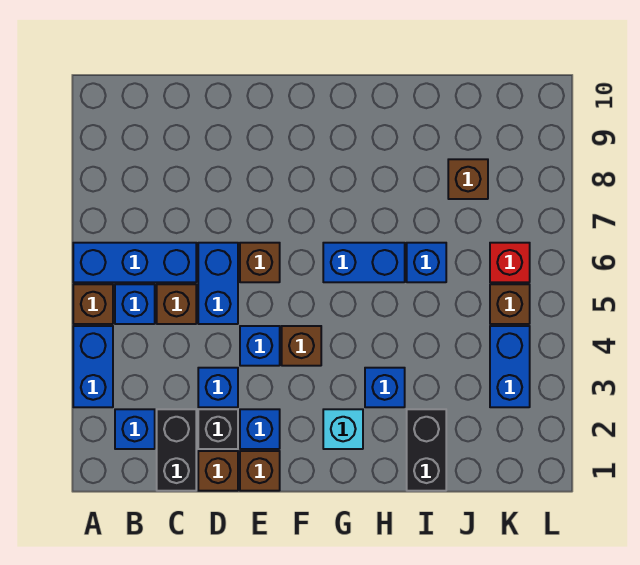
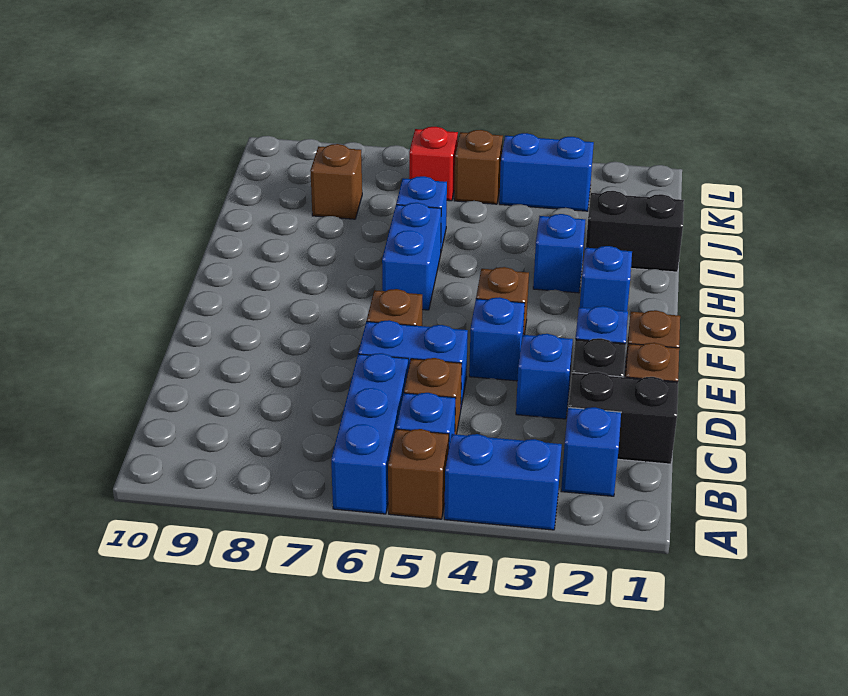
cyan 1x1 brick [323,409,363,449] -> blue 1x1 brick [580,246,632,311]

